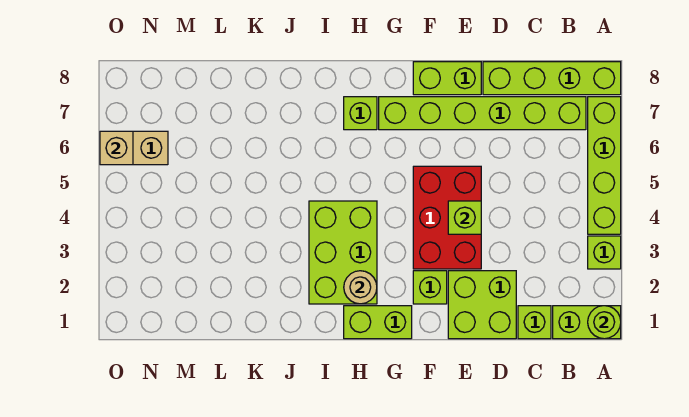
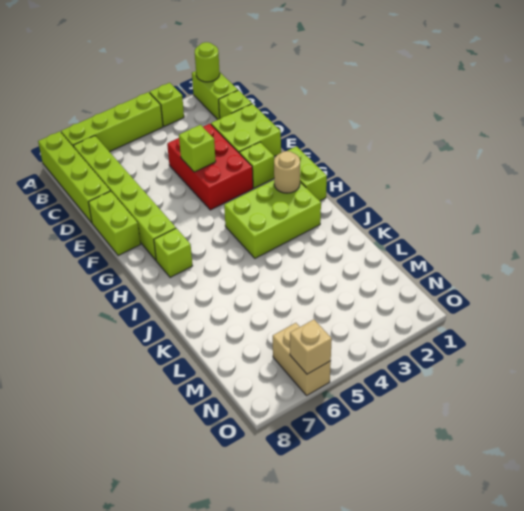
red 2x3 brick [413,166,481,269] -> red 2x3 brick turned to [167,124,253,210]

